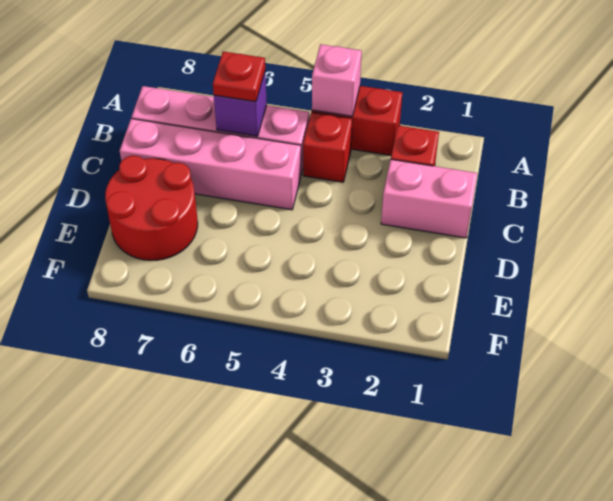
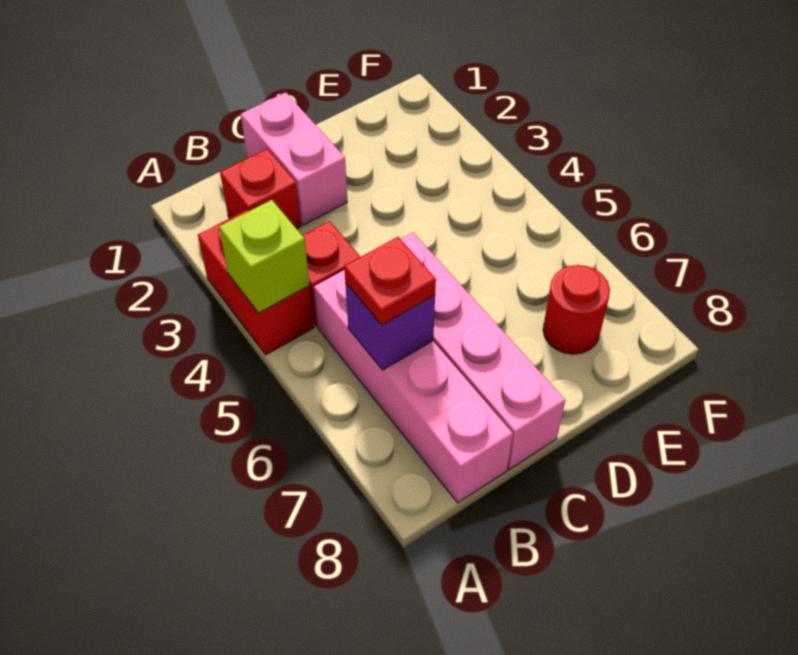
pink 1x1 brick [312,44,362,116] -> lime 1x1 brick [219,200,309,313]
red 2x2 round brick [105,156,198,261] -> red 1x1 round brick [543,265,610,354]

